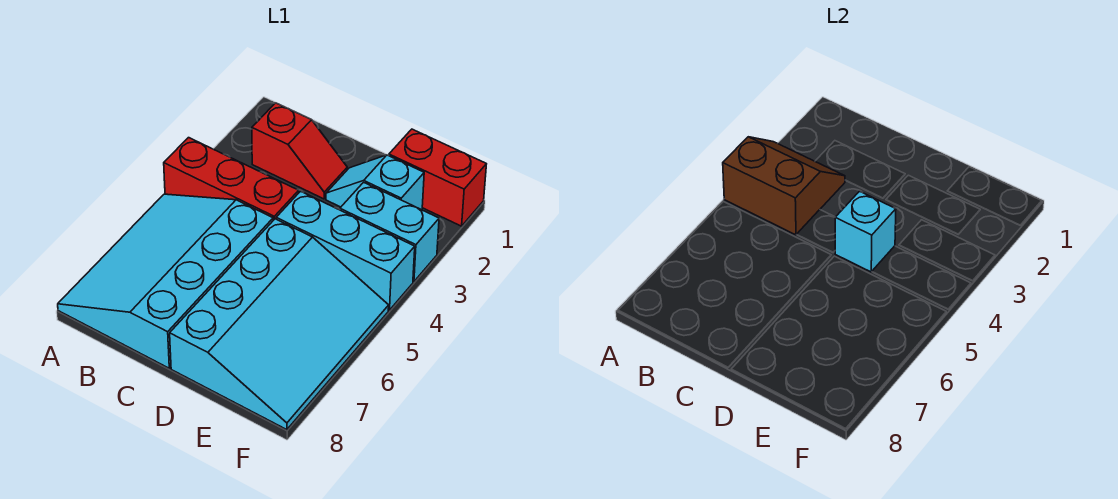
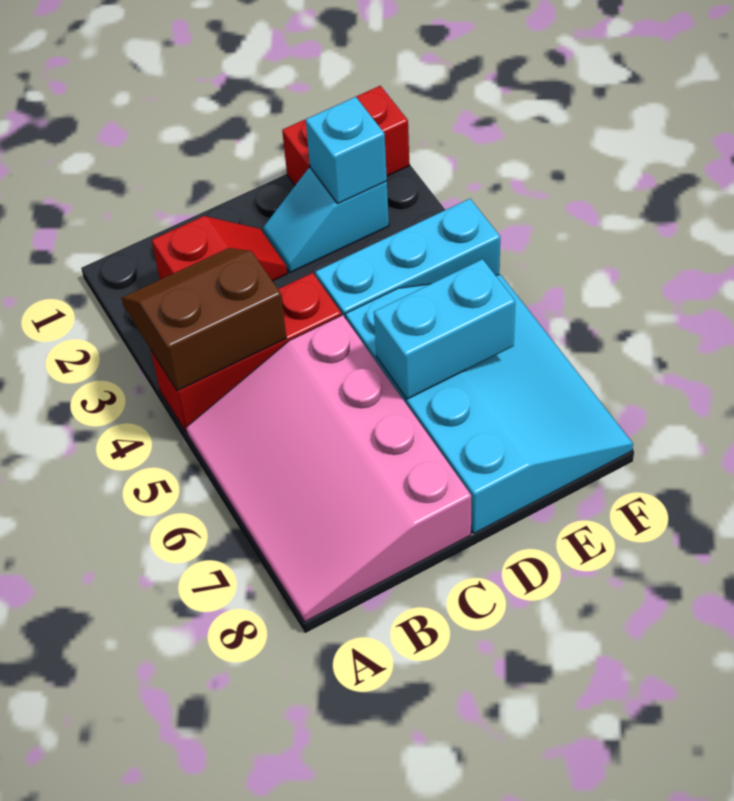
cyan 3x4 slope [58,194,273,368] -> pink 3x4 slope [186,315,471,622]
cyan 1x1 brick [835,191,896,272] -> cyan 1x1 brick moved to [306,97,387,204]
cyan 1x2 brick [340,182,439,282] -> cyan 1x2 brick moved to [374,259,515,399]

